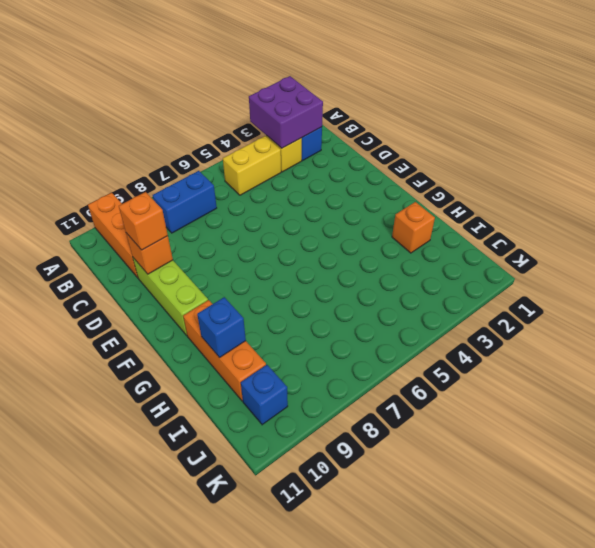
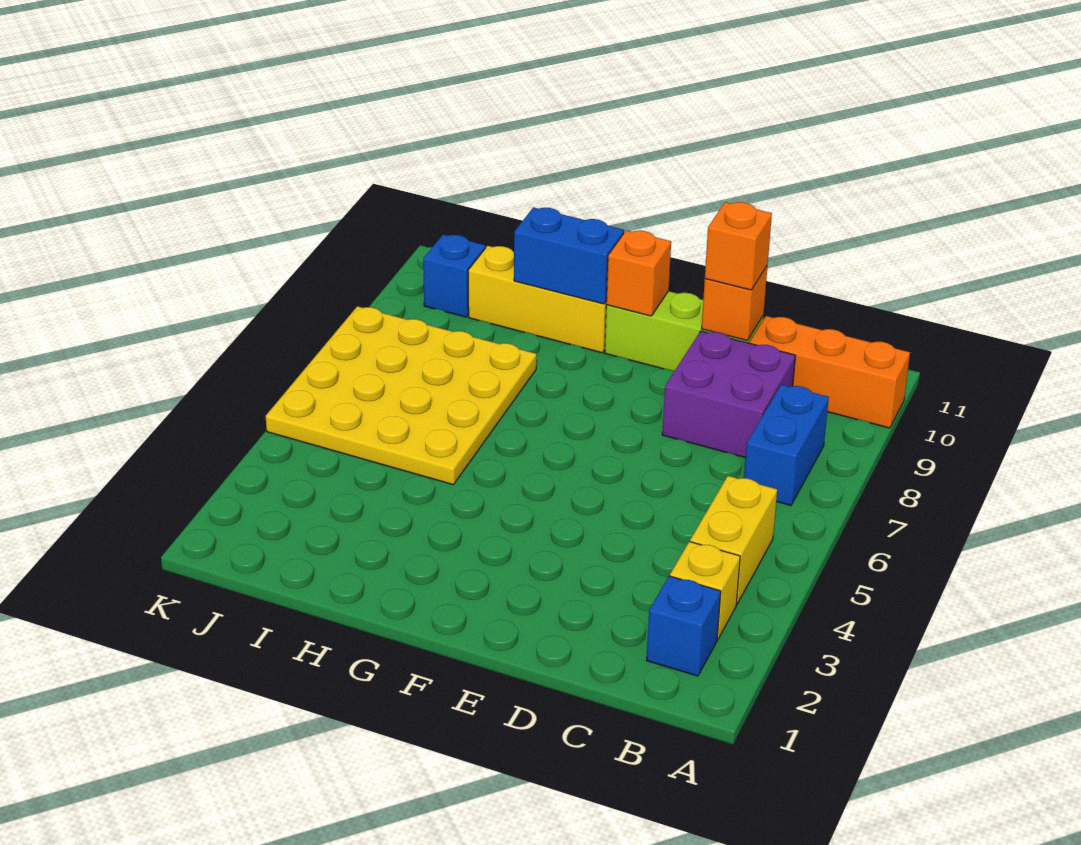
purple 2x2 brick [249,76,323,148] -> purple 2x2 brick moved to [662,331,795,458]
orange 1x3 brick [183,300,266,401] -> yellow 1x3 brick [468,246,607,353]
orange 1x1 brick [392,202,435,253] -> orange 1x1 brick moved to [607,230,671,316]
none -> yellow 4x4 plate [266,306,536,485]
blue 1x1 brick [197,297,246,358] -> blue 1x2 brick [514,207,624,304]

